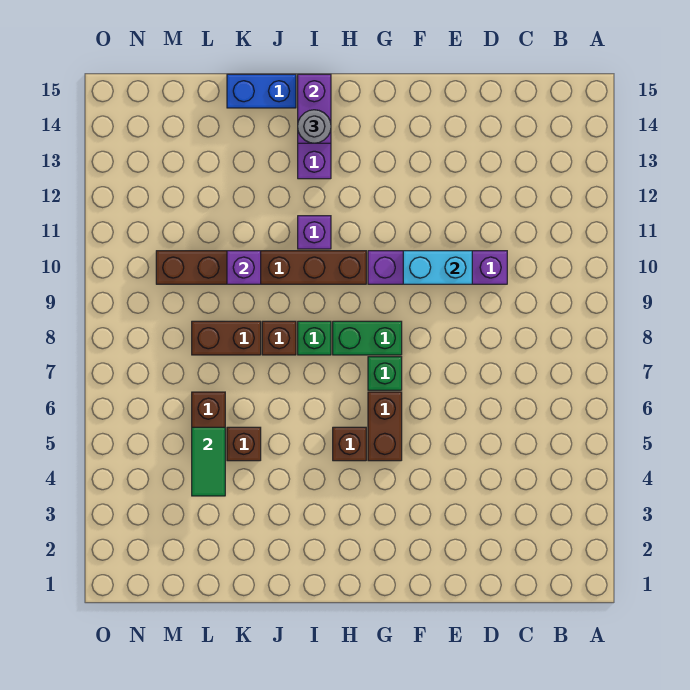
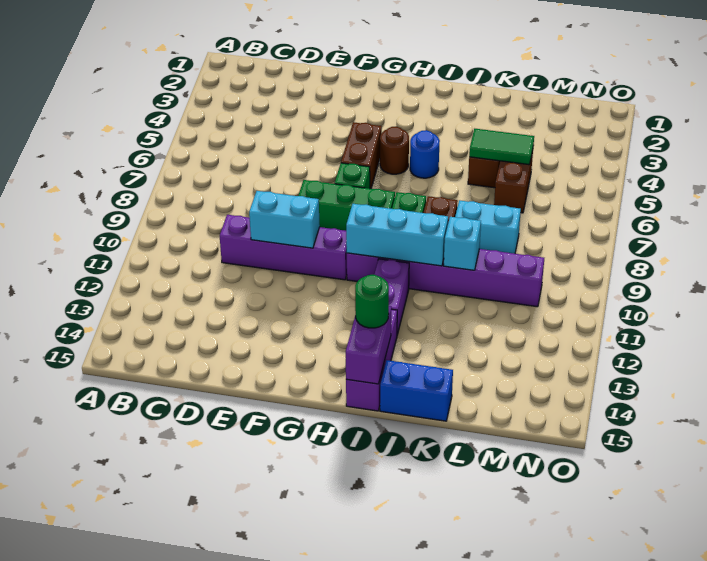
green 1x2 brick [333,321,402,355] -> green 1x3 brick [298,180,395,231]
brown 1x1 brick [333,427,366,461] -> brown 1x1 round brick [380,127,409,174]
brown 1x6 brick [156,251,366,284] -> purple 1x6 brick [347,249,544,307]
none -> cyan 1x3 brick [346,204,448,266]
none -> blue 1x1 round brick [410,130,440,178]
purple 1x1 brick [298,216,331,249] -> purple 1x2 brick [374,259,409,335]
grey 1x1 round brick [298,110,331,143] -> green 1x1 round brick [355,275,389,328]
brown 1x2 brick [192,321,261,355] -> cyan 1x2 brick [455,200,521,254]
purple 1x1 brick [227,251,261,284] -> cyan 1x1 brick [444,217,481,270]
green 1x2 tile [192,427,225,496] -> green 1x2 tile turned to [469,129,534,165]

